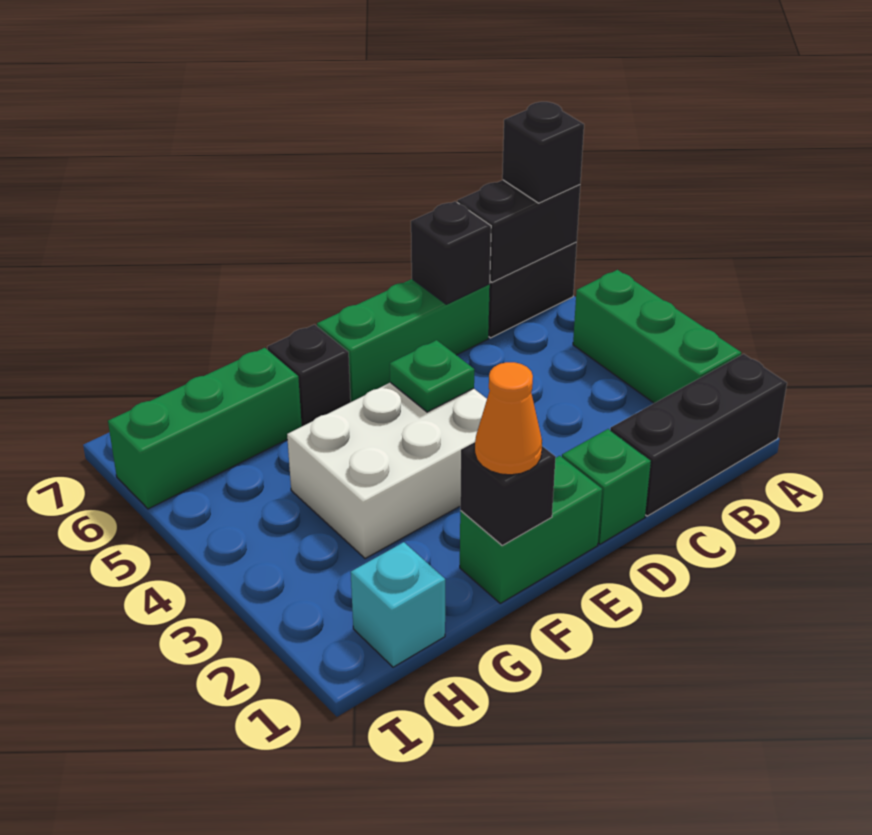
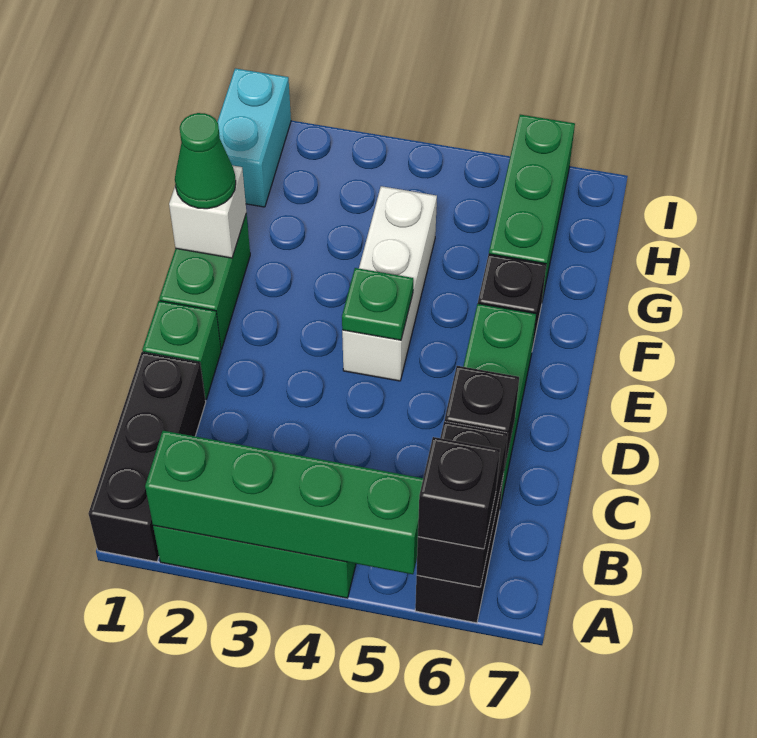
none -> green 1x4 brick [145,431,423,574]
white 2x3 brick [287,382,487,559] -> white 1x3 brick [342,186,437,381]
black 1x1 brick [460,442,556,545] -> white 1x1 brick [169,165,246,258]
orange 1x1 cone [475,362,542,475] -> green 1x1 cone [175,113,236,209]
cyan 1x1 brick [351,542,445,667] -> cyan 1x2 brick [217,68,291,207]

